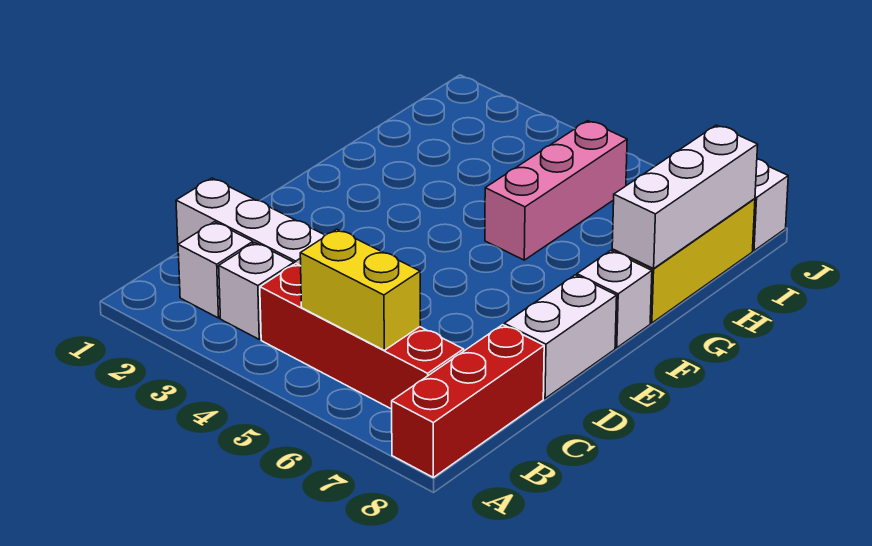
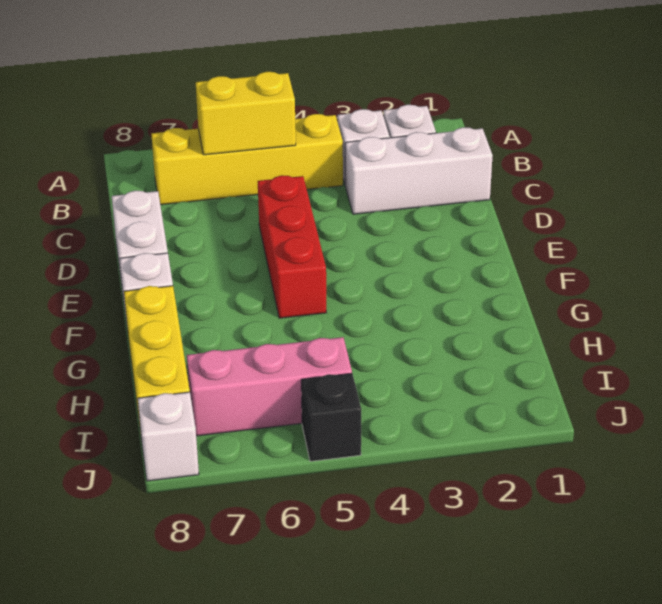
red 1x3 brick [392,325,544,477] -> red 1x3 brick moved to [258,175,327,318]
red 1x4 brick [260,264,464,409] -> yellow 1x4 brick [151,114,343,205]
pink 1x3 brick [485,121,627,260] -> pink 1x3 brick turned to [187,337,352,436]
white 1x3 brick [612,125,758,269] -> none
none -> black 1x1 brick [301,373,361,461]

